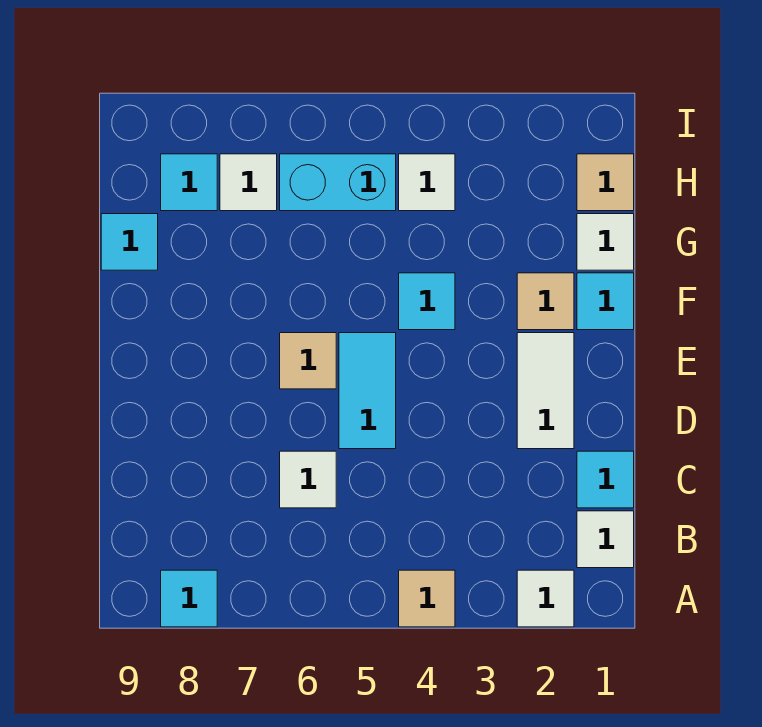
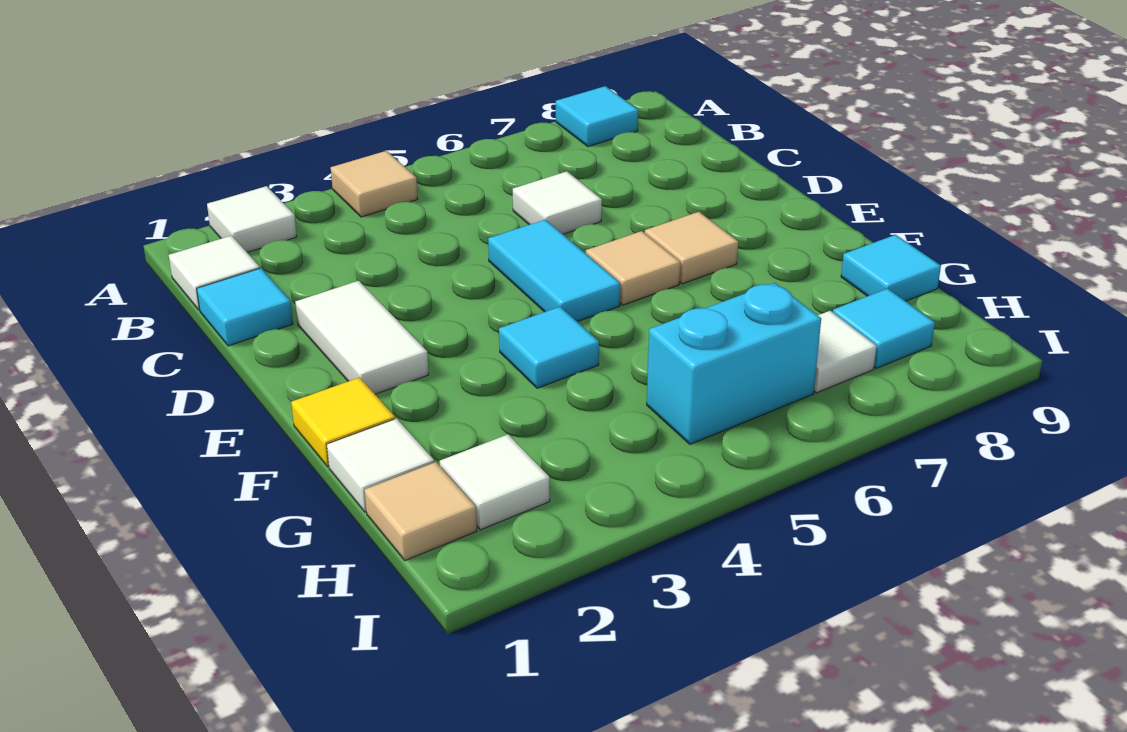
cyan 1x1 tile [577,273,634,330] -> yellow 1x1 tile [291,378,395,467]
tan 1x1 tile [517,273,574,330] -> tan 1x1 tile moved to [645,212,738,284]
white 1x1 tile [399,154,455,211] -> white 1x1 tile moved to [440,435,550,530]

